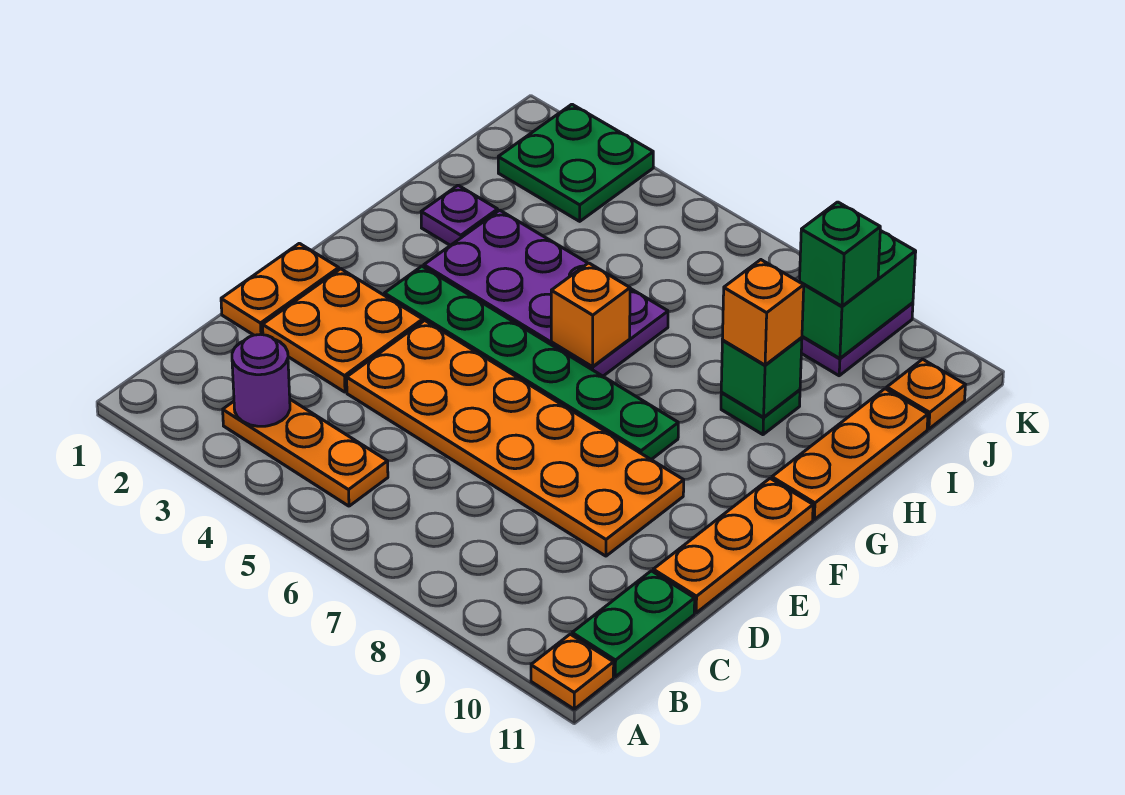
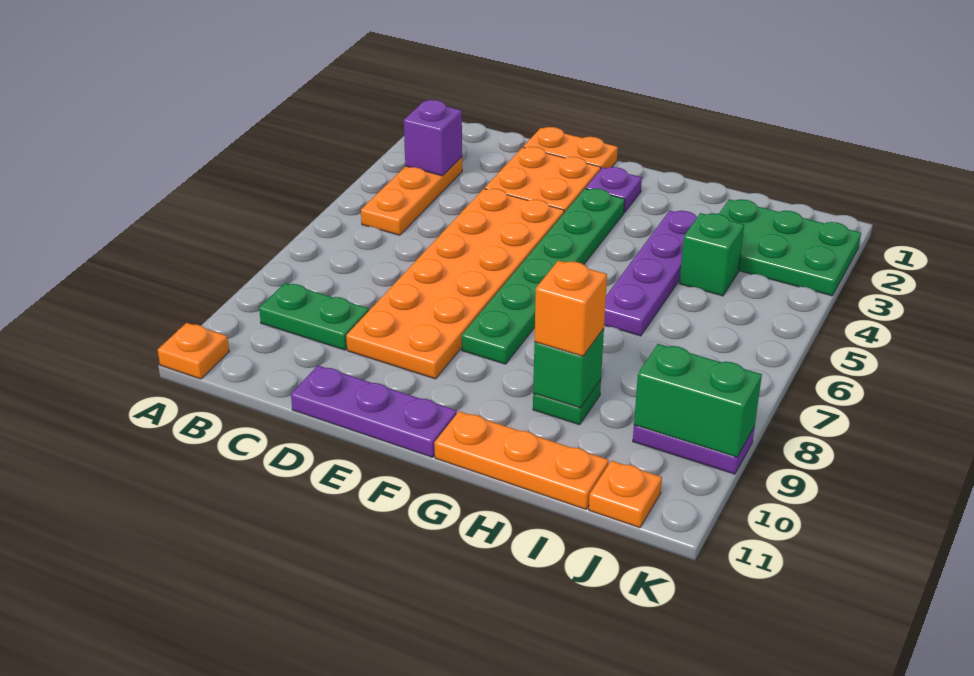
purple 1x1 round brick [232,334,290,426] -> purple 1x1 brick [404,100,462,176]
green 1x2 plate [572,571,695,677] -> green 1x2 plate moved to [259,283,369,350]
orange 1x3 plate [653,478,813,613] -> purple 1x3 plate [291,366,457,457]
purple 2x4 plate [424,210,668,376] -> purple 1x4 plate [604,211,697,336]
orange 1x1 brick [551,263,630,367] -> none
purple 1x1 plate [421,185,498,246] -> purple 1x1 plate moved to [586,167,642,213]
green 2x2 plate [498,104,653,221] -> green 2x3 plate [719,199,861,296]
green 1x1 brick [800,202,880,306] -> green 1x1 brick moved to [679,213,744,296]

